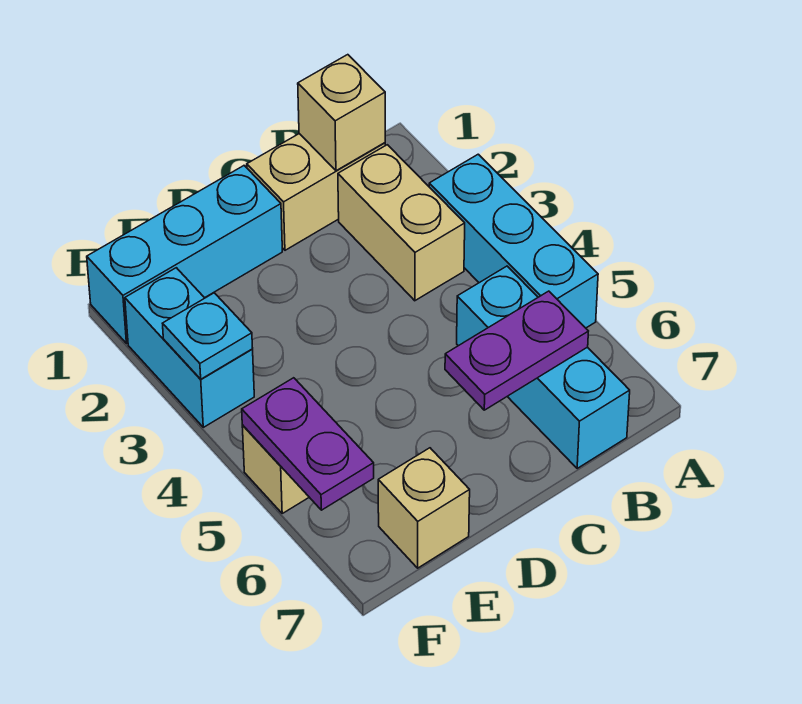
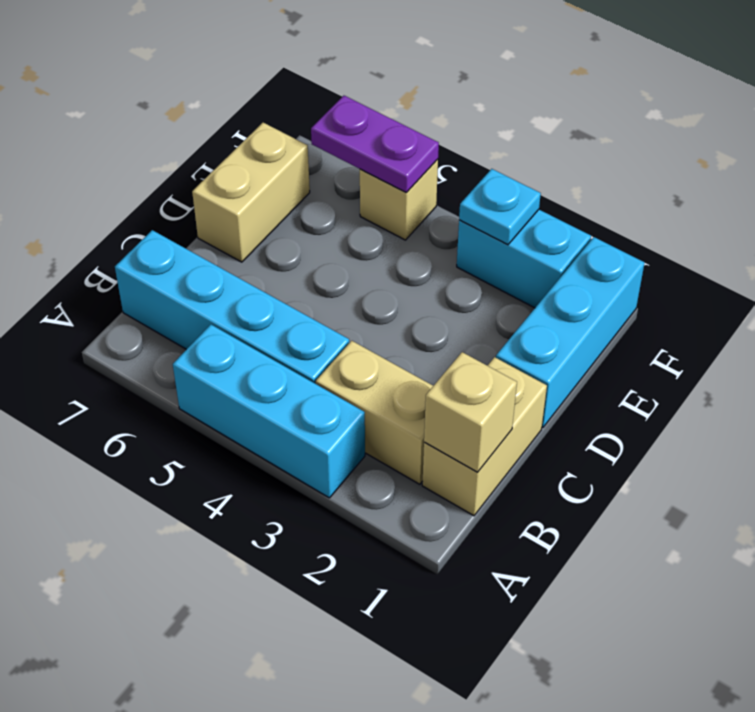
cyan 1x3 brick [457,266,630,468] -> cyan 1x4 brick [115,230,349,384]
purple 1x2 plate [445,291,588,410] -> none
tan 1x1 brick [378,448,470,568] -> tan 1x2 brick [192,123,310,262]

